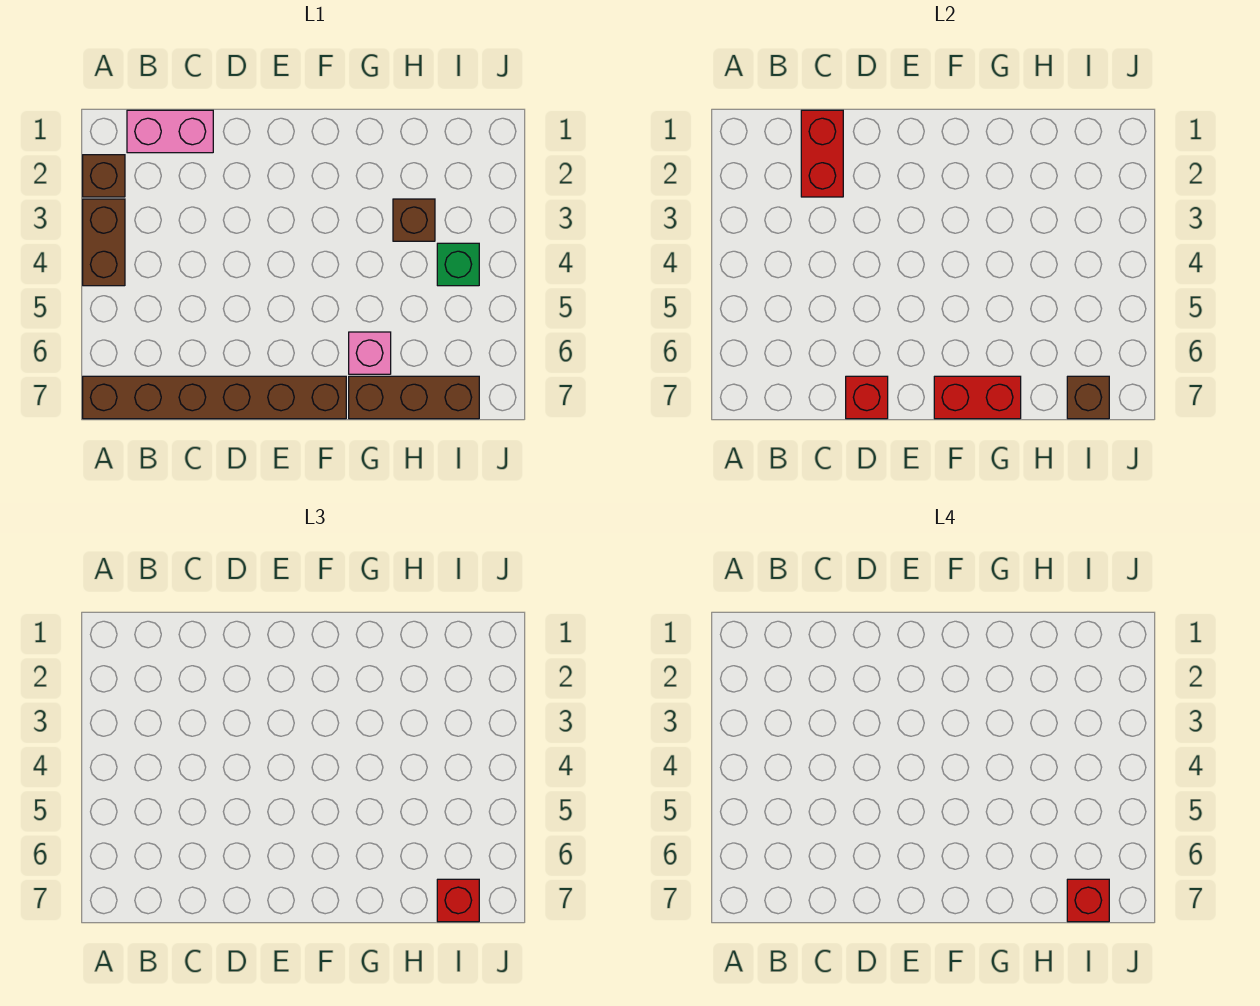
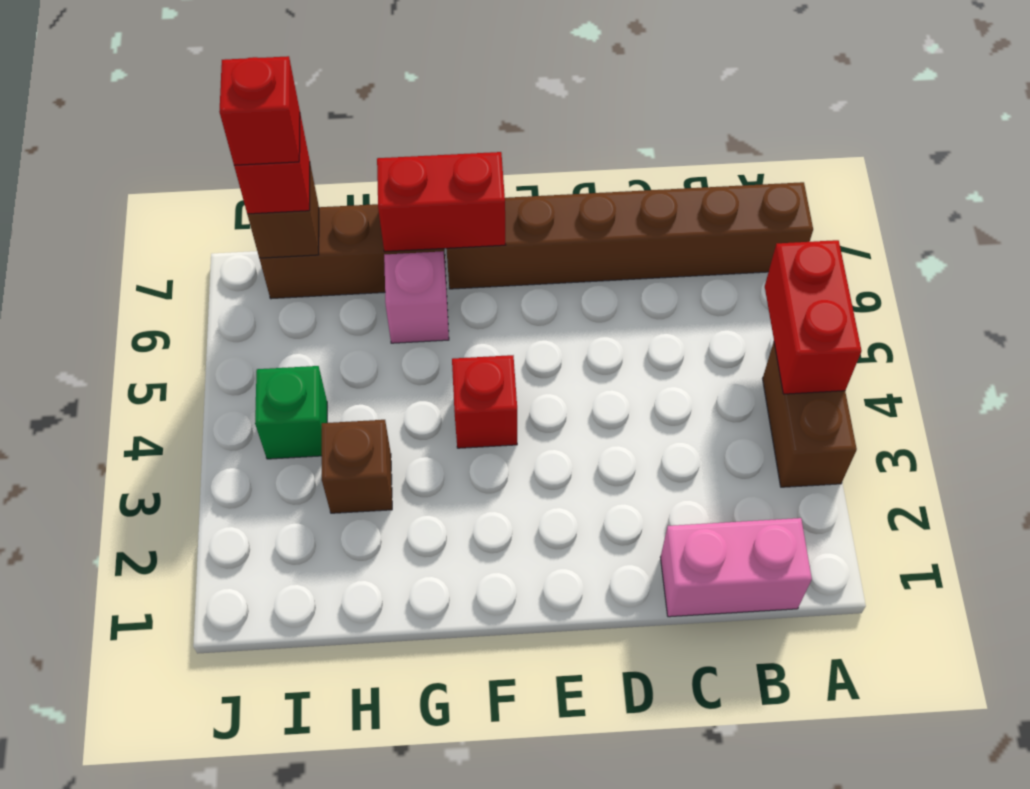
brown 1x1 brick [83,155,125,197] -> none
red 1x2 brick [801,110,843,197] -> red 1x2 brick moved to [765,240,862,394]
red 1x1 brick [846,376,888,419] -> red 1x1 brick moved to [452,355,517,448]

